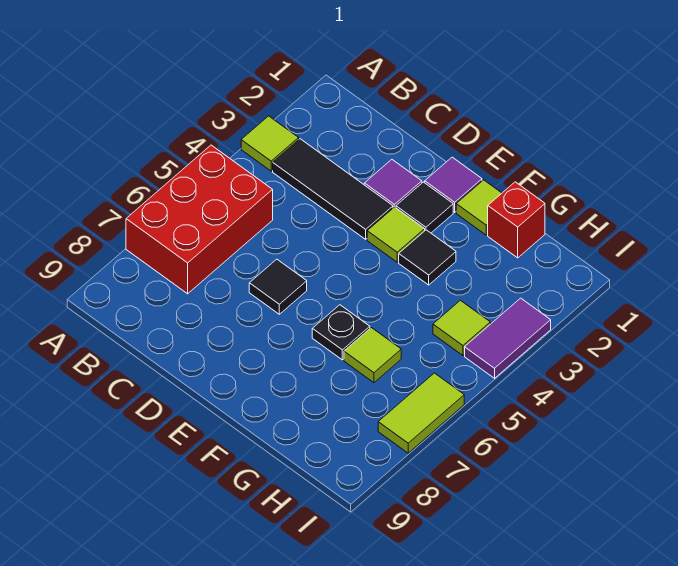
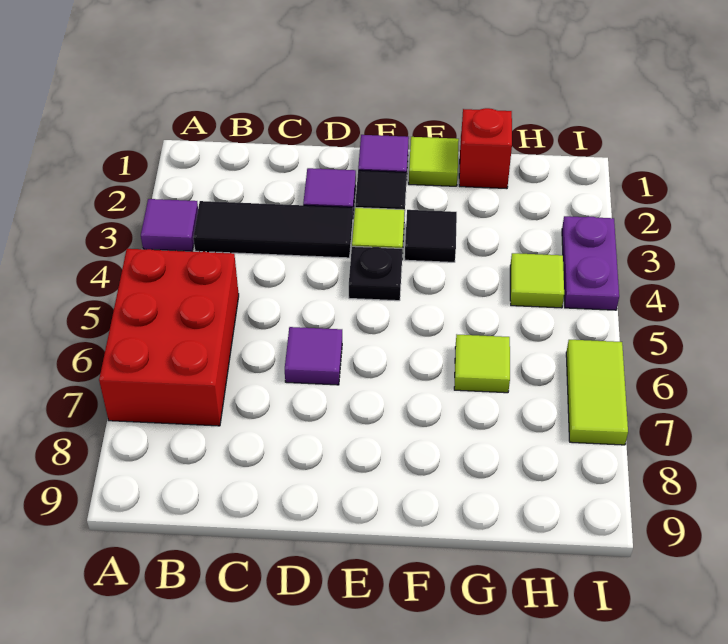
lime 1x1 tile [241,116,299,171] -> purple 1x1 tile [141,199,198,251]
black 1x1 tile [249,259,307,314] -> purple 1x1 tile [285,327,342,385]
black 1x1 plate [312,305,370,360] -> black 1x1 plate moved to [349,246,402,301]
purple 1x2 tile [465,298,551,378] -> purple 1x2 plate [562,216,619,310]

